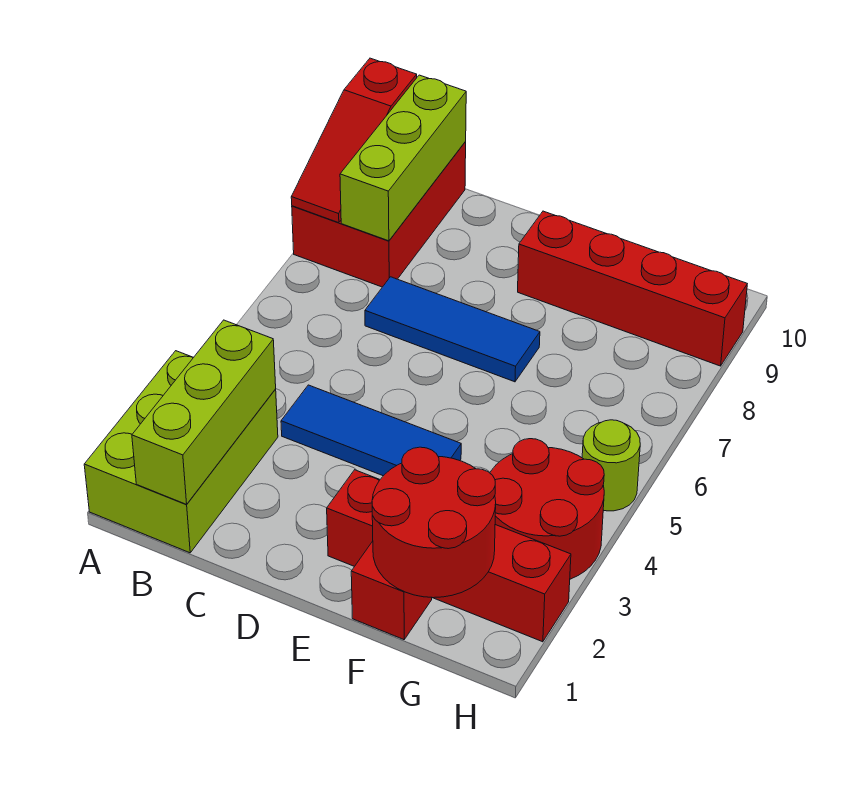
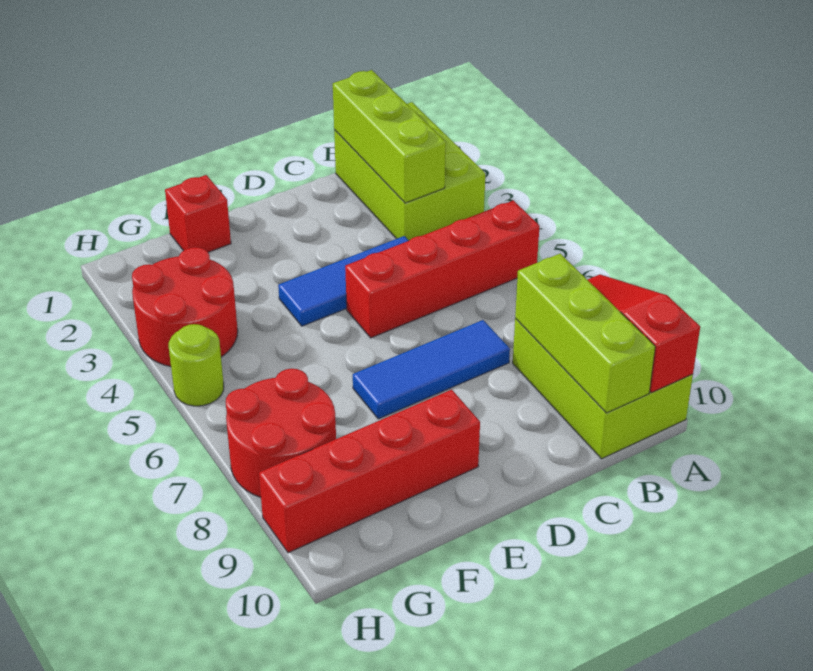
red 2x3 brick [292,142,466,287] -> lime 2x3 brick [513,319,693,459]
red 1x4 brick [327,470,571,642] -> red 1x4 brick moved to [345,200,540,338]
red 2x2 round brick [372,447,496,598] -> red 2x2 round brick moved to [226,369,336,497]

